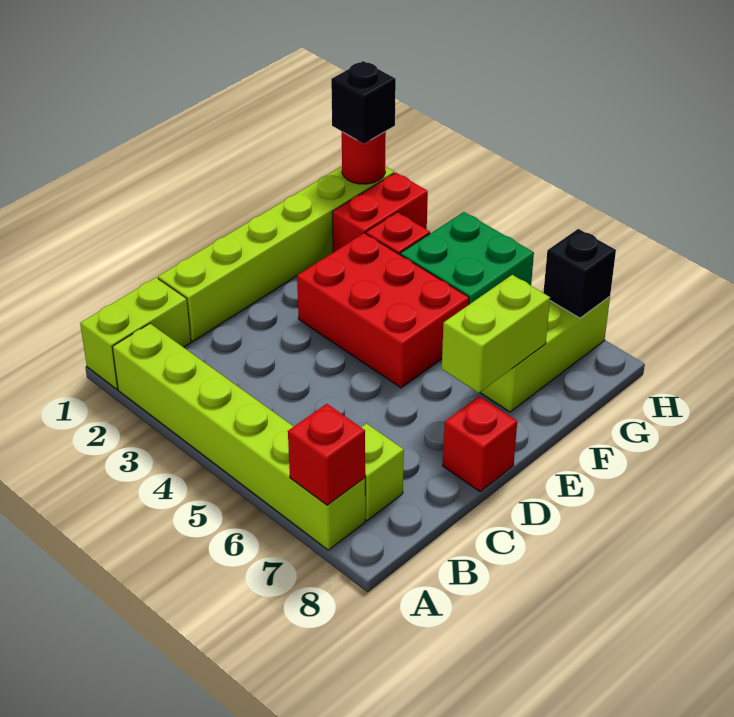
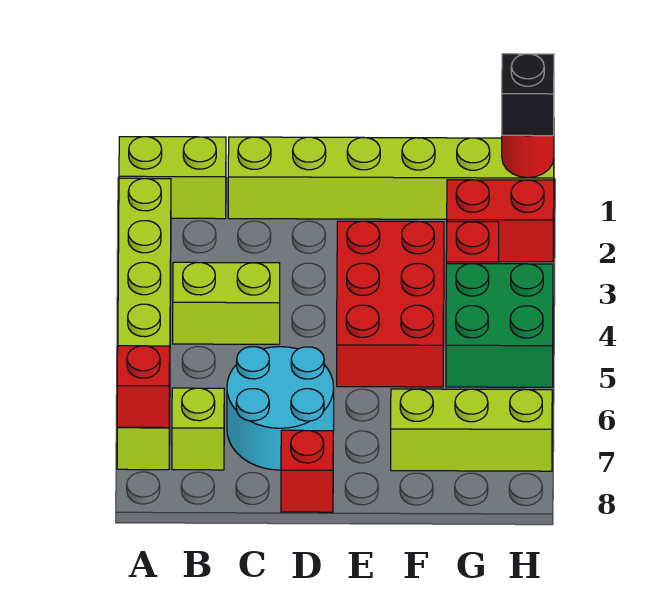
none -> cyan 2x2 round brick [227,347,334,470]
lime 1x2 brick [442,275,550,393] -> lime 1x2 brick moved to [173,262,280,344]
black 1x1 brick [543,229,616,318] -> none

